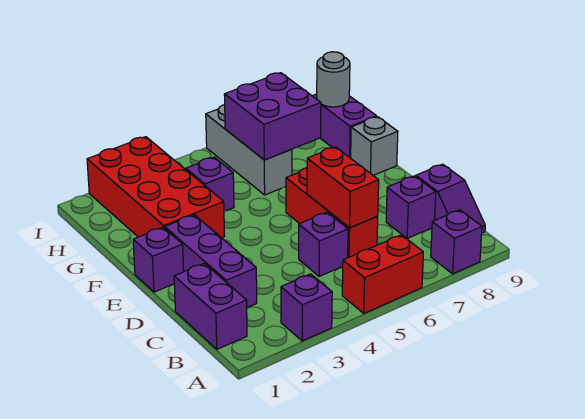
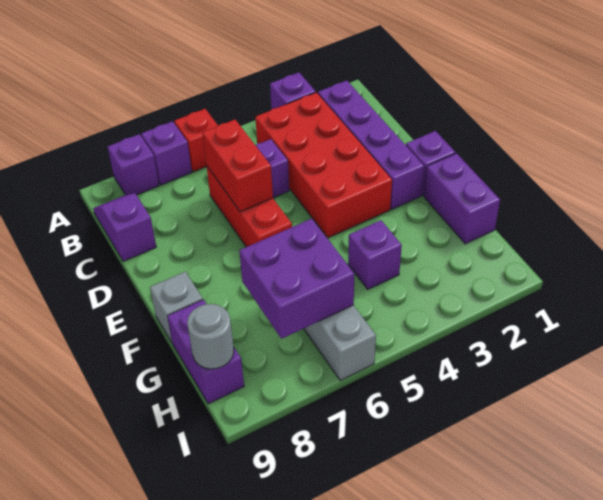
red 1x2 brick [342,235,423,313] -> red 1x1 brick [175,109,218,172]
purple 1x2 brick [174,263,247,349] -> purple 1x2 brick moved to [424,153,500,244]
purple 1x3 brick [165,215,257,308] -> purple 1x4 brick [318,80,424,209]
purple 1x1 brick [386,176,436,238] -> purple 1x1 brick moved to [141,121,192,185]
red 2x4 brick [87,137,225,238] -> red 2x4 brick moved to [255,92,392,238]

